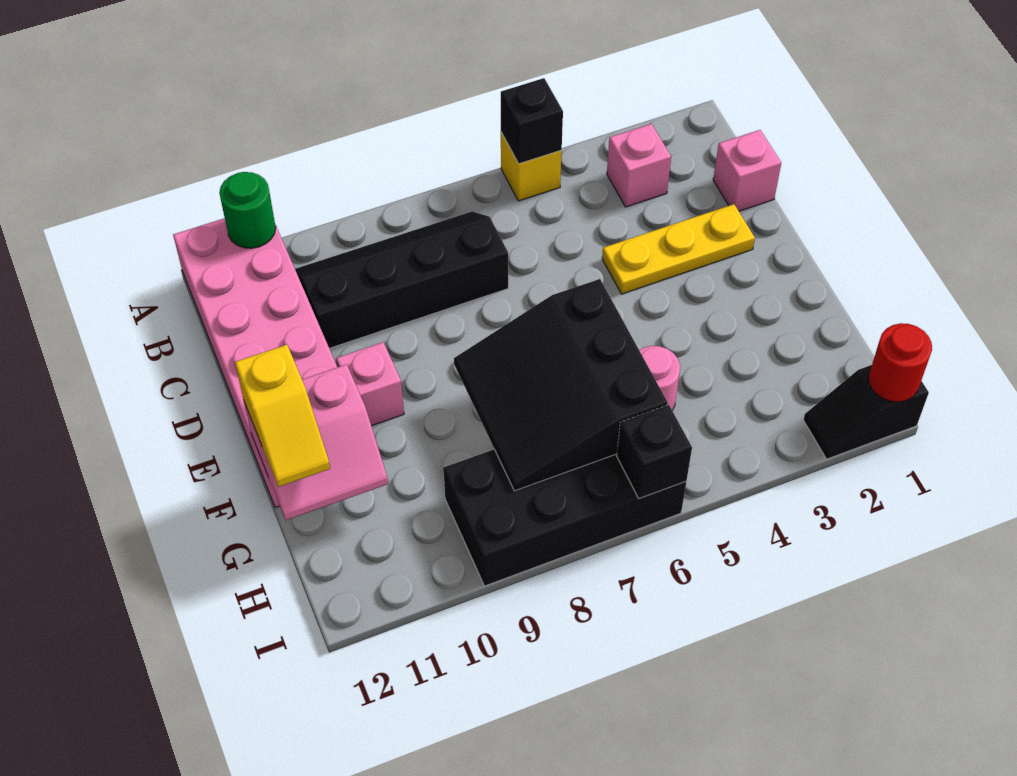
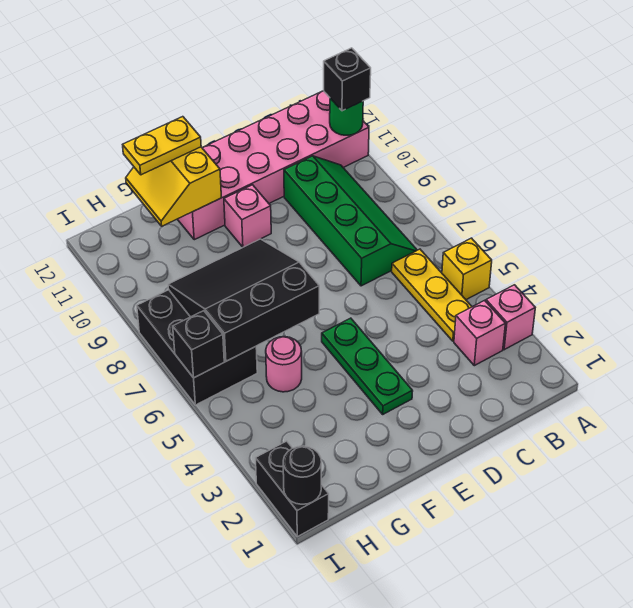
black 1x1 brick [501,78,563,164] -> black 1x1 brick moved to [323,48,371,111]
black 2x4 slope [295,211,508,348] -> green 2x4 slope [284,156,417,286]
pink 1x1 brick [713,130,781,211] -> pink 1x1 brick moved to [486,285,535,350]
yellow 1x3 plate [602,204,755,294] -> yellow 1x3 plate moved to [392,249,472,341]
none -> green 1x3 plate [322,318,413,414]
pink 2x2 slope [244,364,388,520] -> yellow 2x2 slope [126,147,221,226]
yellow 1x2 slope [235,345,330,487] -> yellow 1x2 plate [123,117,201,175]
black 2x4 brick [443,449,686,586] -> black 2x3 brick [137,290,257,405]
black 1x2 slope [803,365,929,459] -> black 1x2 brick [256,441,329,537]
red 1x1 round brick [869,323,932,402] -> black 1x1 round brick [283,446,321,504]

